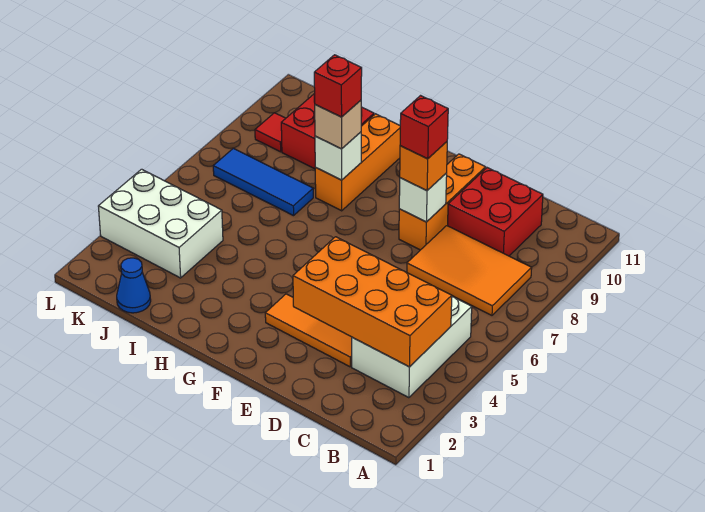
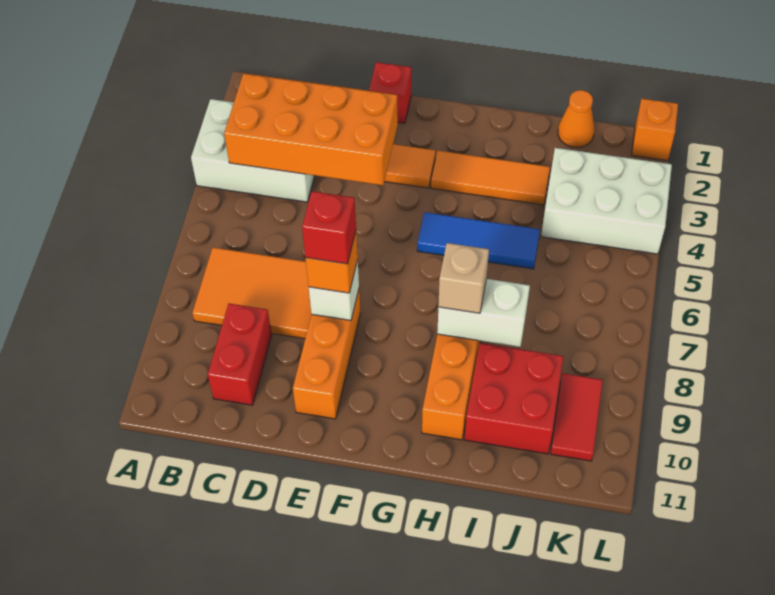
white 2x3 brick [352,297,472,398] -> white 2x3 brick turned to [191,99,315,202]
red 2x2 brick [448,168,543,256] -> red 1x2 brick [208,304,272,405]
none -> orange 1x3 tile [431,151,550,205]
white 1x1 brick [315,132,361,180] -> white 1x2 brick [437,279,530,347]
red 1x1 brick [314,55,362,117] -> red 1x1 brick moved to [369,62,411,123]
blue 1x3 tile [213,148,313,216] -> blue 1x3 tile moved to [417,212,540,269]
blue 1x1 cone [117,258,151,313] -> orange 1x1 cone [558,90,595,147]
red 1x1 tile [255,113,286,152] -> red 1x2 tile [550,373,603,461]
none -> orange 1x1 brick [632,99,678,161]

